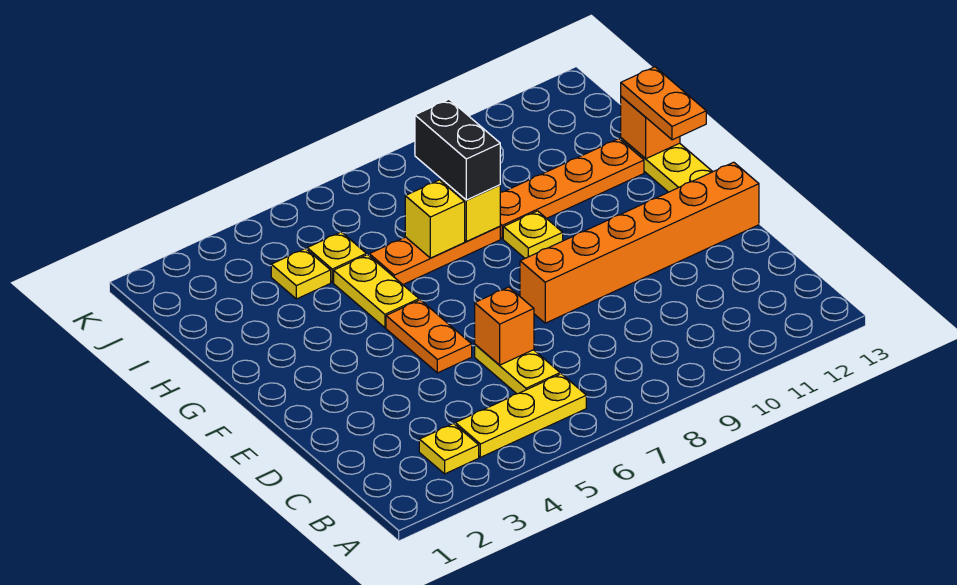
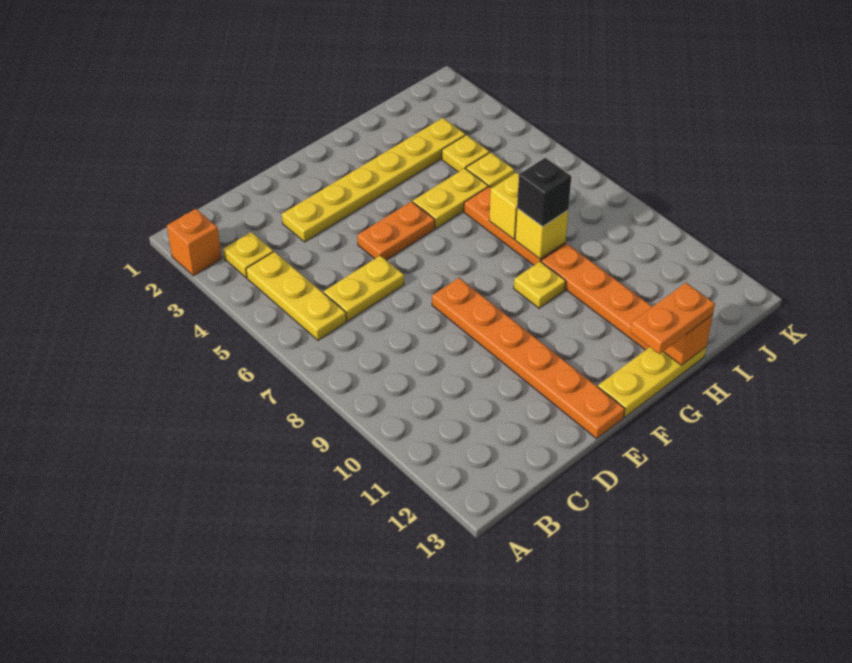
none -> yellow 1x6 plate [282,118,465,242]
orange 1x1 brick [475,287,534,365] -> orange 1x1 brick moved to [167,209,222,276]
orange 1x6 brick [520,162,759,323] -> orange 1x6 plate [432,278,625,439]
black 1x2 brick [415,99,500,200] -> black 1x1 brick [517,158,571,227]

